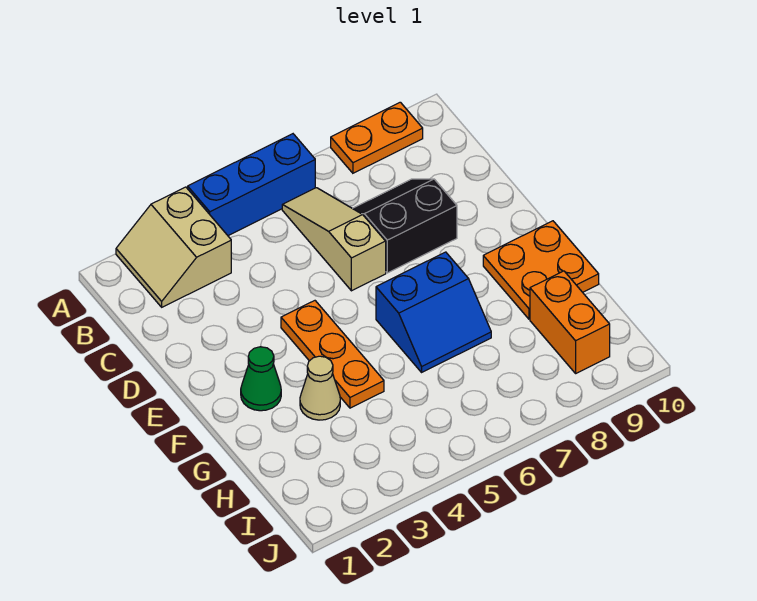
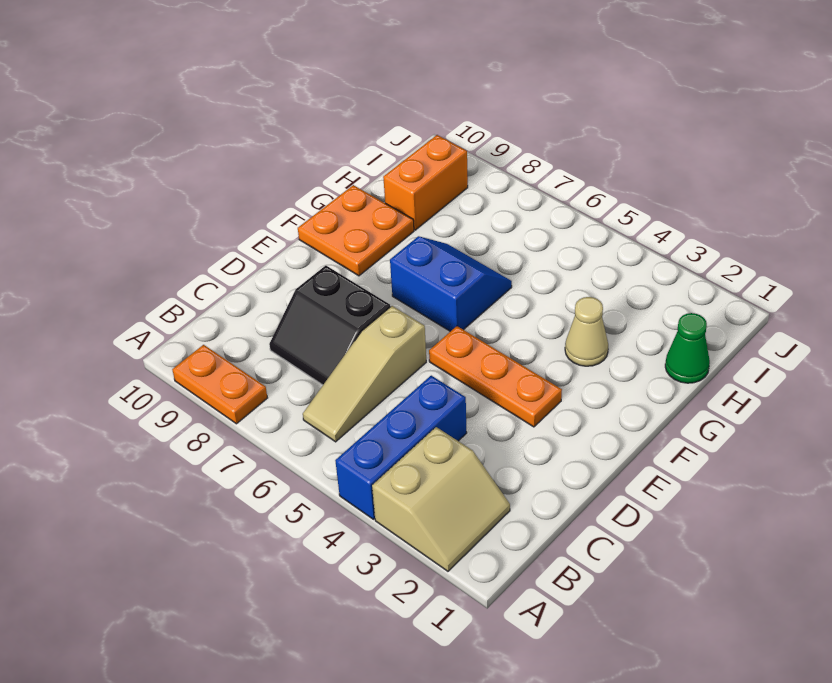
blue 1x3 brick [188,134,315,236] -> blue 1x3 brick turned to [335,376,467,519]
orange 1x3 plate [281,301,384,408] -> orange 1x3 plate turned to [429,326,562,427]
green 1x1 cone [241,347,281,411] -> green 1x1 cone moved to [665,313,710,383]

